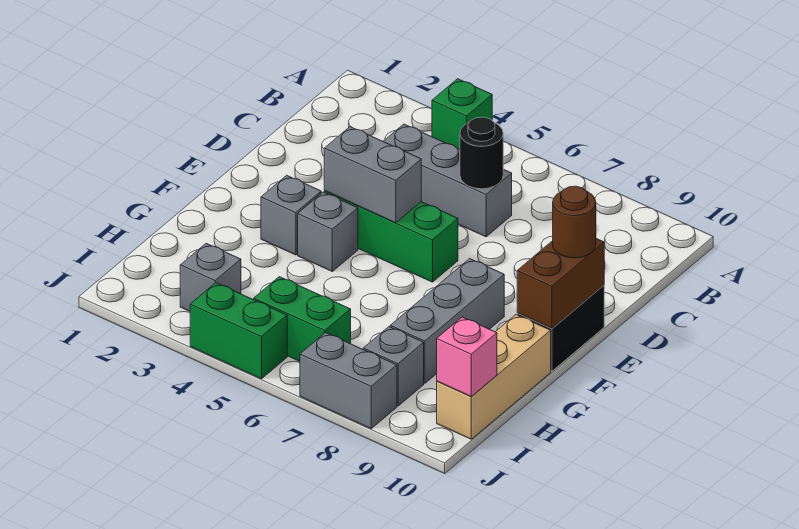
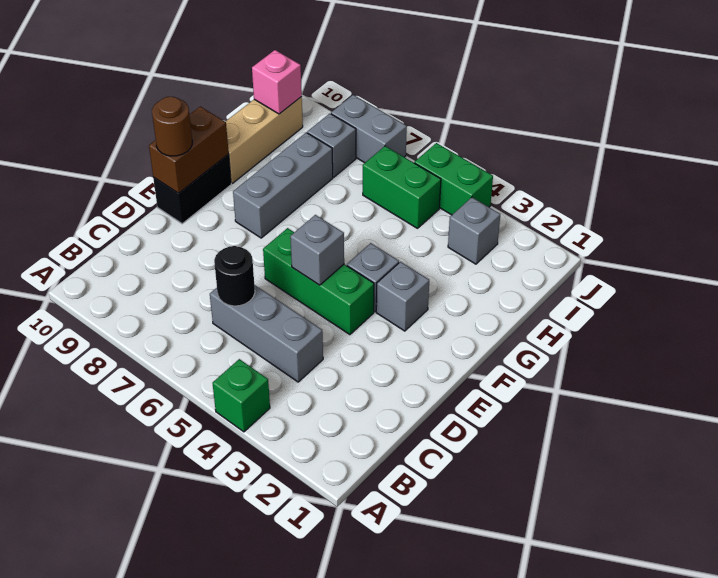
grey 1x2 brick [324,127,421,223] -> grey 1x1 brick [290,215,344,285]

